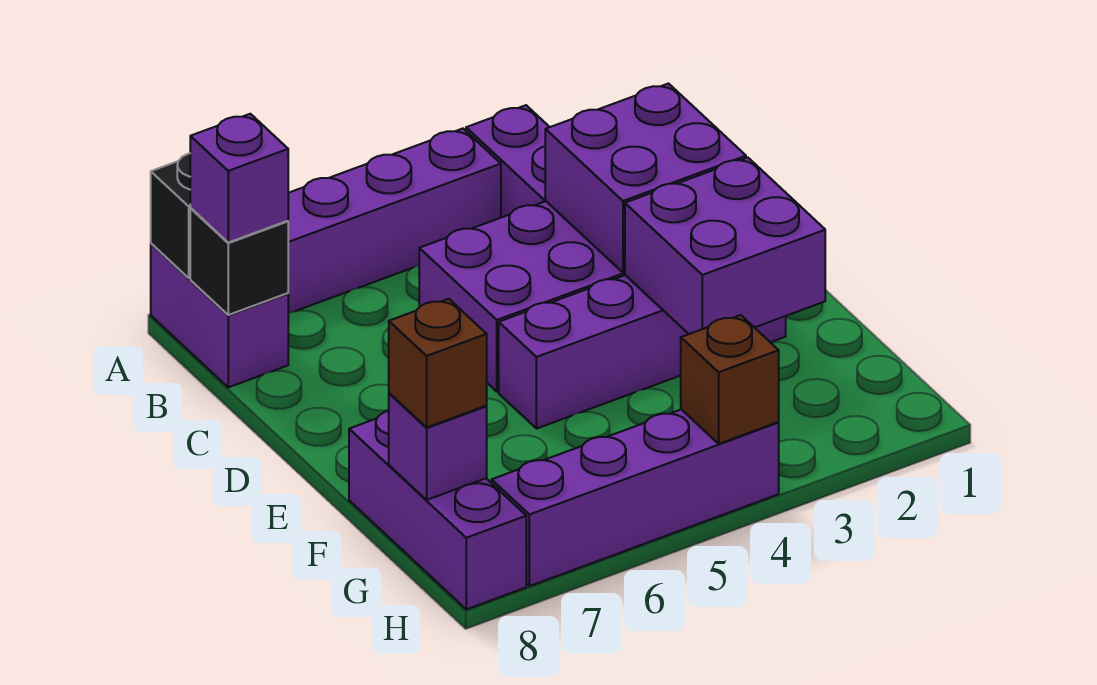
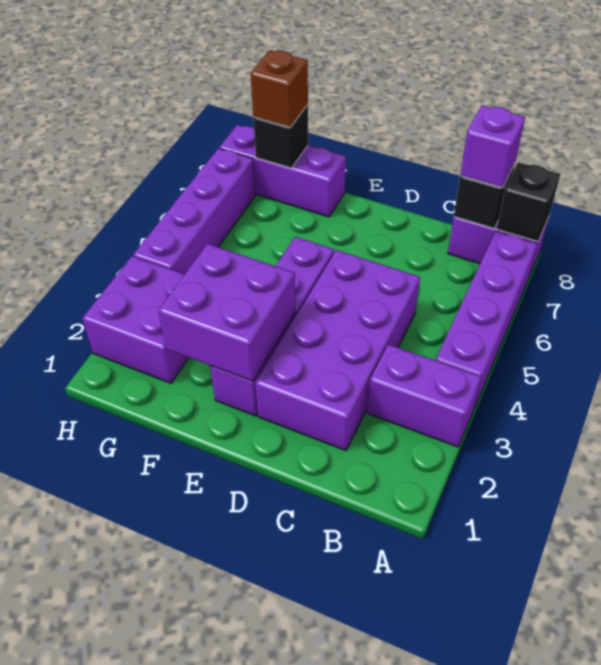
purple 2x2 brick [545,84,746,273] -> purple 2x2 brick moved to [82,256,189,383]
purple 1x1 brick [389,393,487,500] -> black 1x1 brick [253,105,308,168]
brown 1x1 brick [681,315,779,444] -> none

